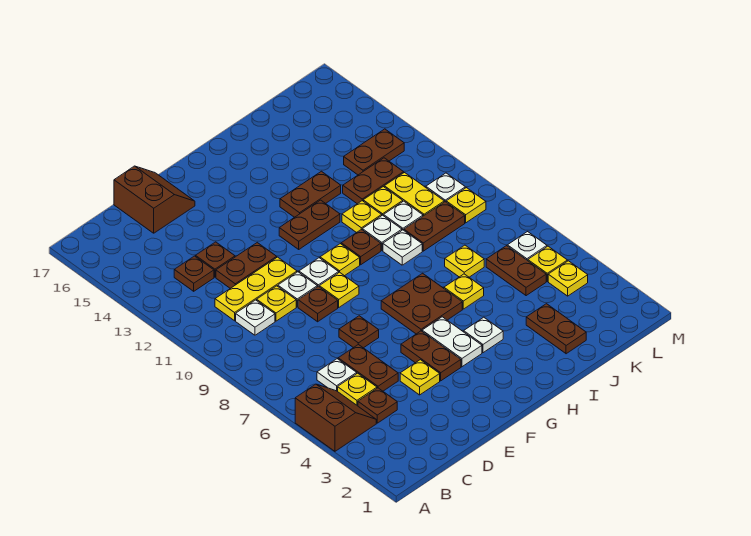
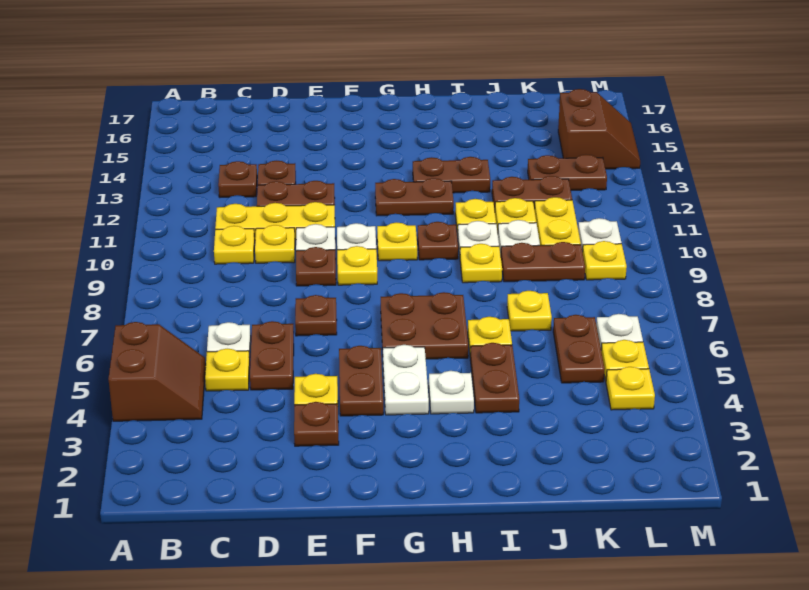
brown 1x1 plate [358,388,397,423] -> brown 1x1 plate moved to [294,402,339,446]
white 1x1 plate [236,300,275,335] -> yellow 1x1 plate [214,226,255,264]
brown 2x2 slope [114,166,195,233] -> brown 2x2 slope moved to [558,89,640,169]
white 1x1 plate [383,230,422,265] -> yellow 1x1 plate [460,244,502,283]
brown 1x2 plate [526,304,586,354] -> brown 1x2 plate moved to [470,343,519,413]

